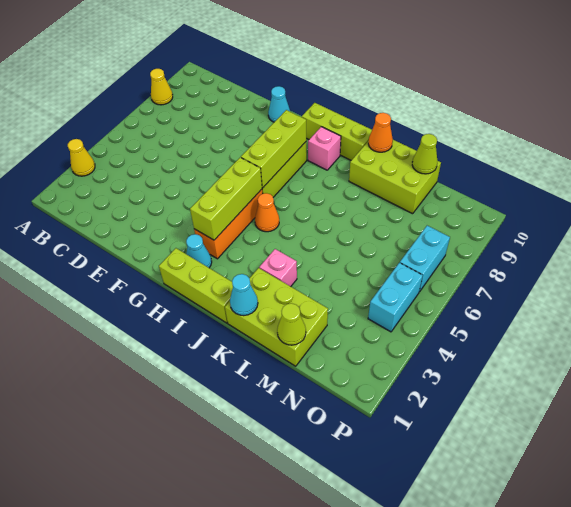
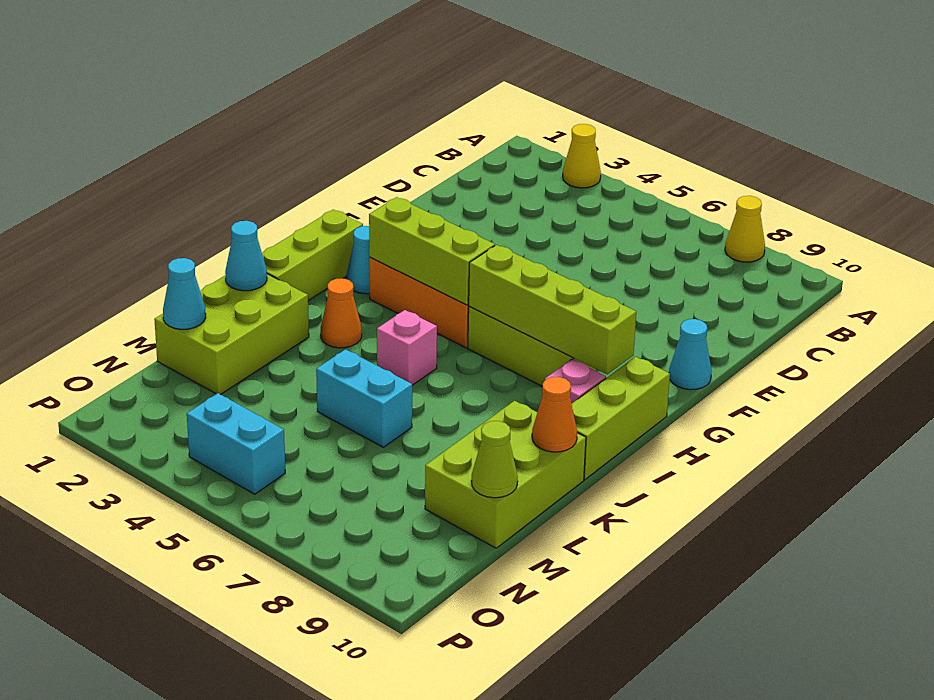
lime 1x3 brick [241,110,306,188] -> lime 1x4 brick [469,245,636,374]
orange 1x1 cone [255,193,279,232] -> orange 1x1 cone moved to [321,278,362,348]
pink 1x1 brick [259,249,297,286] -> pink 1x1 brick moved to [377,310,437,385]
lime 1x1 cone [277,303,306,345] -> cyan 1x1 cone [163,258,206,329]
cyan 1x2 brick [400,226,450,292] -> cyan 1x2 brick moved to [316,349,412,447]

